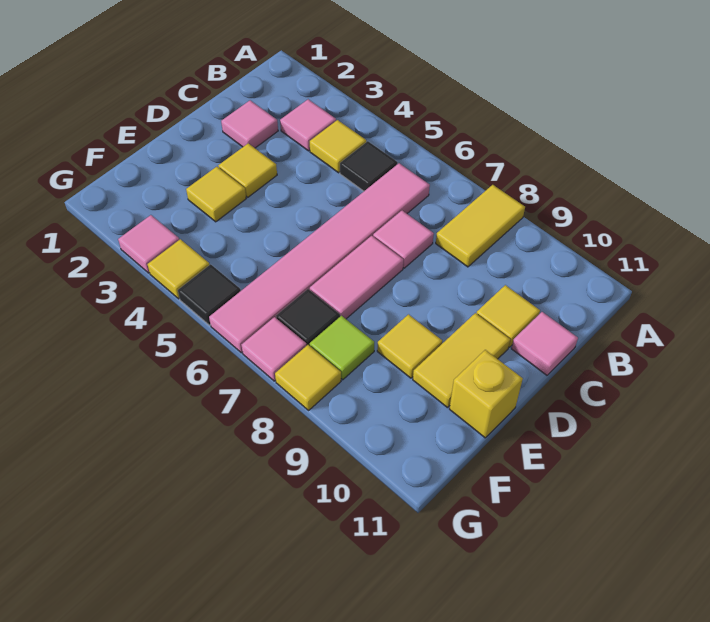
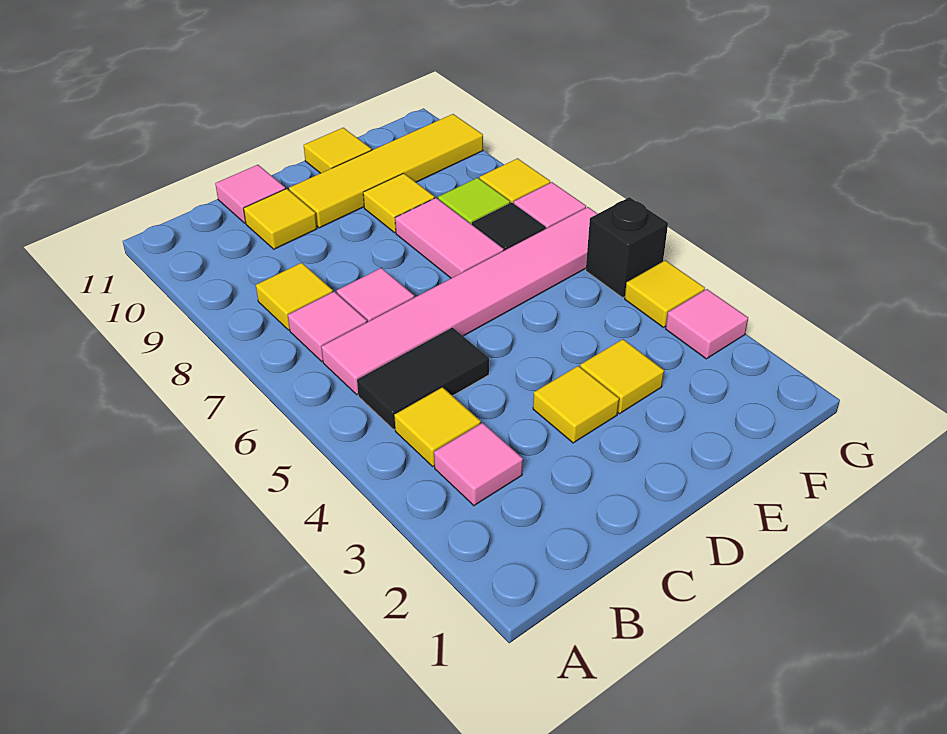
yellow 1x2 tile [436,185,525,267] -> yellow 1x1 tile [256,263,333,330]
black 1x1 tile [340,141,398,191] -> black 1x2 tile [357,328,489,429]
pink 1x1 tile [221,100,278,148] -> pink 1x1 tile moved to [288,292,367,361]
pink 1x2 tile [310,236,403,319] -> pink 1x2 tile turned to [395,198,504,278]
yellow 1x2 tile [413,313,510,408] -> yellow 1x4 tile [289,114,483,228]
yellow 1x1 brick [449,350,523,438] -> yellow 1x1 tile [304,128,372,173]
black 1x1 tile [178,264,241,325] -> black 1x1 brick [586,197,668,298]

